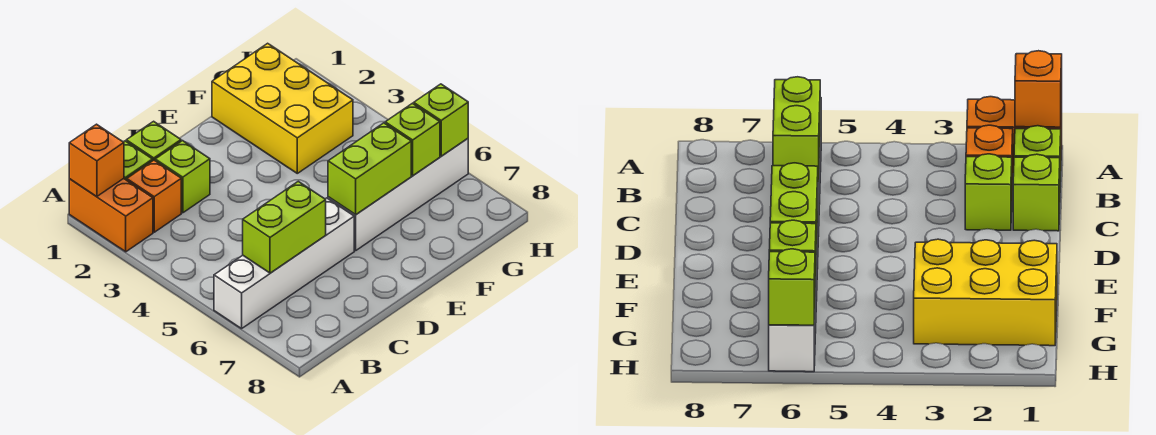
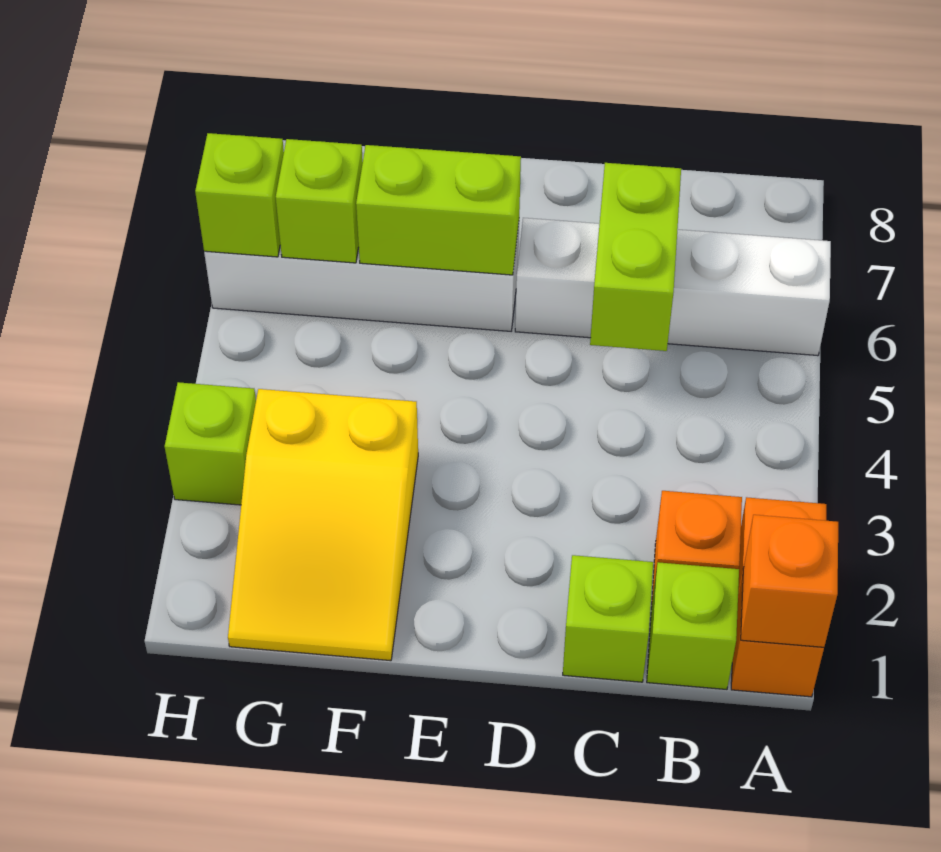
lime 1x2 brick [243,181,326,273] -> lime 1x2 brick turned to [590,163,681,351]
lime 1x1 brick [155,141,210,213] -> lime 1x1 brick moved to [165,382,256,505]
yellow 2x3 brick [212,43,353,173] -> yellow 2x3 slope [228,389,418,661]

